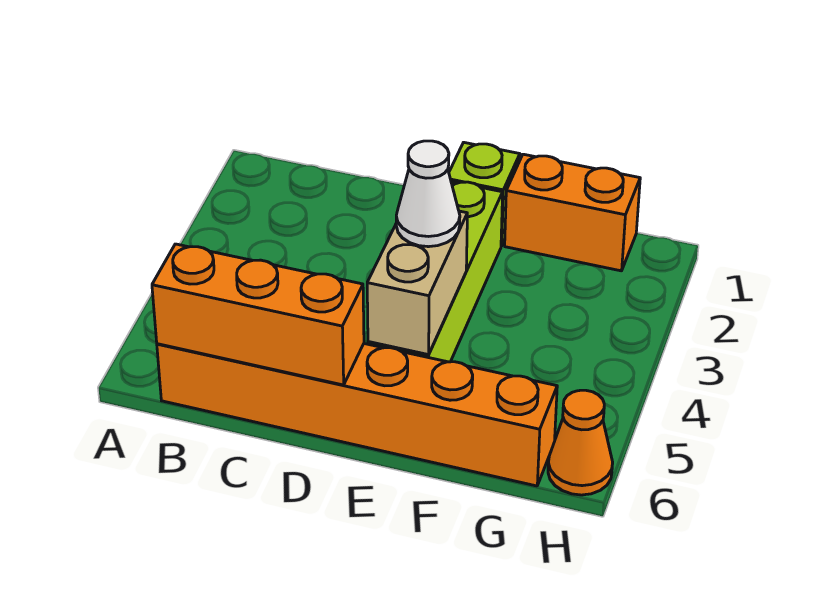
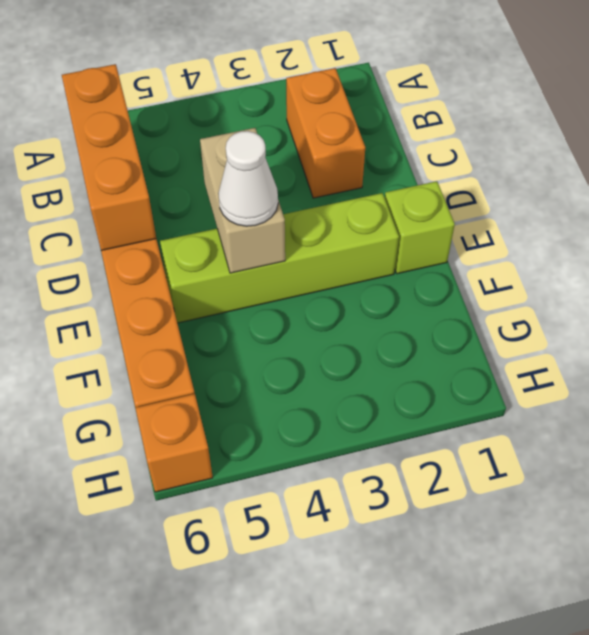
tan 1x2 brick [367,211,467,355] -> tan 1x2 brick turned to [200,128,285,273]
orange 1x2 brick [505,154,640,271] -> orange 1x2 brick moved to [286,68,365,198]
orange 1x1 cone [548,390,613,495] -> orange 1x1 brick [135,394,213,492]

